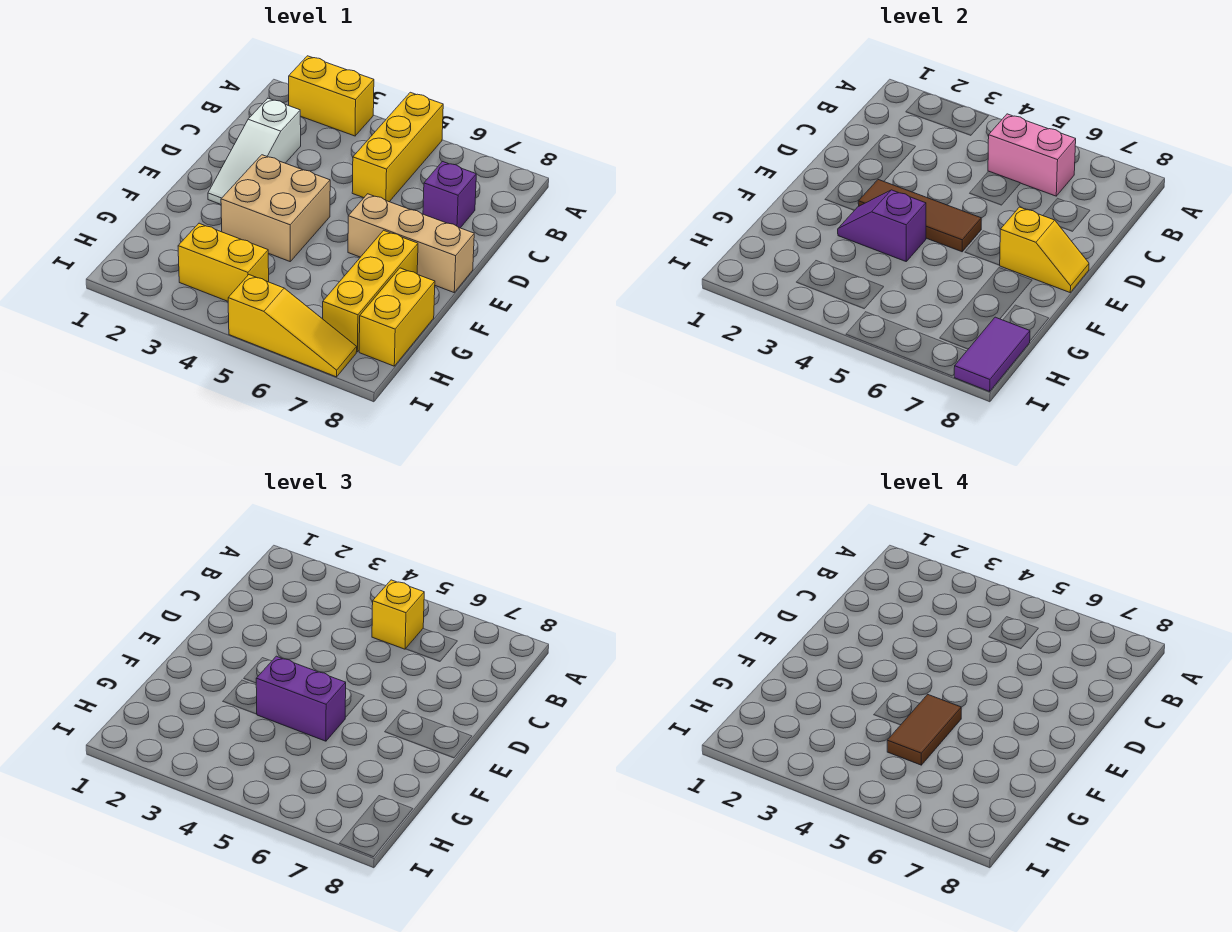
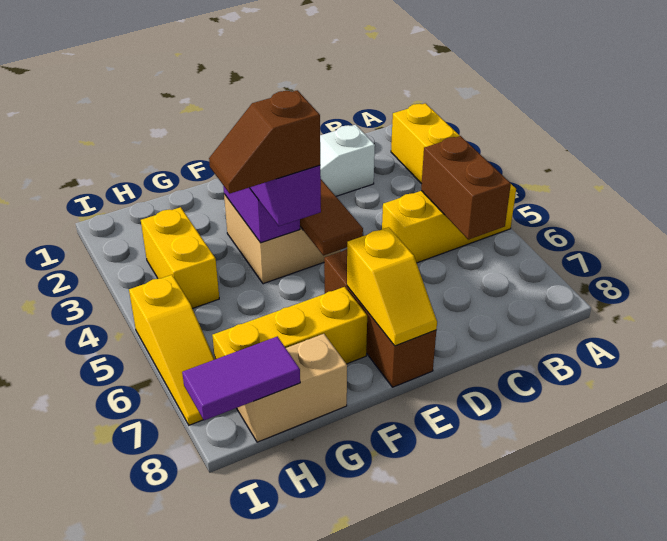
pink 1x2 brick [988,114,1076,196] -> brown 1x2 brick [421,136,511,240]
yellow 1x1 brick [372,580,424,649] -> none
purple 1x1 brick [423,162,476,228] -> none
tan 1x3 brick [348,194,474,292] -> brown 1x3 brick [324,249,436,387]
brown 1x2 tile [887,694,961,765] -> brown 1x2 slope [209,90,320,193]
yellow 1x2 brick [359,268,435,366] -> tan 1x2 brick [237,334,347,442]

